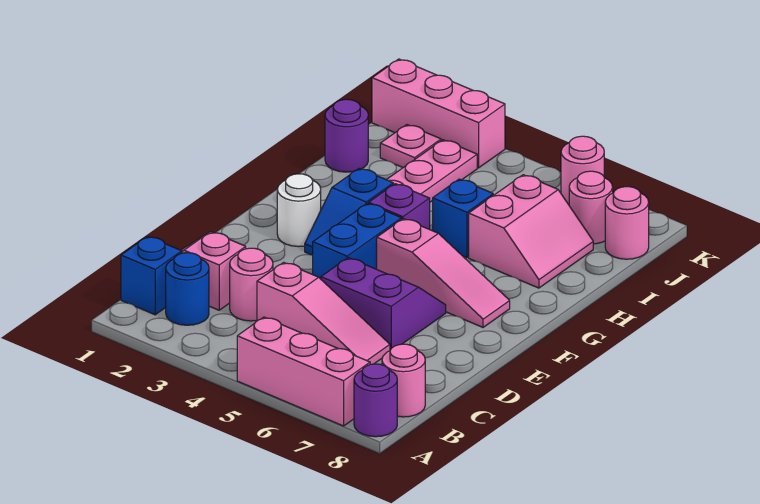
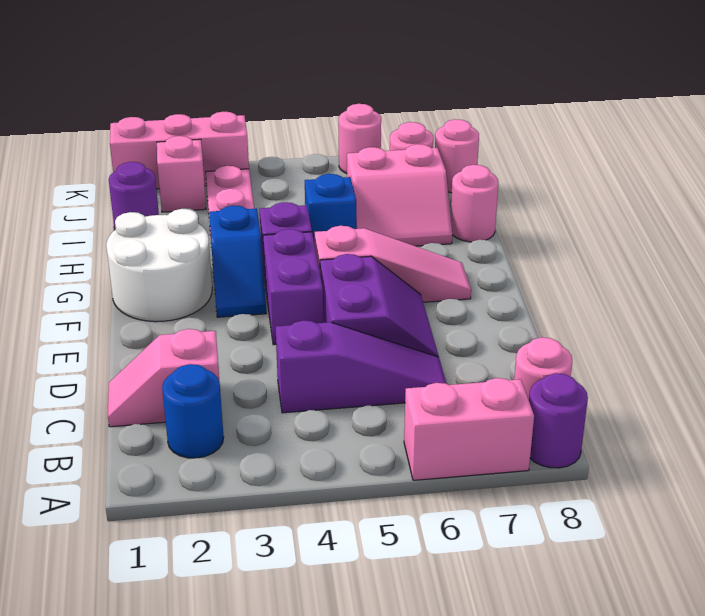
pink 1x3 brick [237,317,370,426] -> pink 1x2 brick [404,378,534,480]
blue 1x1 brick [121,236,182,315] -> none
pink 1x1 round brick [230,248,273,321] -> pink 1x1 round brick moved to [451,165,498,242]
pink 1x3 slope [257,262,390,364] -> purple 1x3 slope [276,320,447,413]
purple 2x2 slope [321,258,446,350] -> purple 2x2 slope turned to [320,254,439,357]
blue 1x2 brick [313,203,402,279] -> purple 1x2 brick [263,229,323,345]
white 1x1 round brick [277,174,321,247] -> white 2x2 round brick [106,209,212,322]
pink 2x2 slope [469,175,593,288] -> pink 2x2 slope turned to [347,144,452,246]
pink 1x1 plate [380,125,441,168] -> pink 1x1 brick [157,136,206,212]

